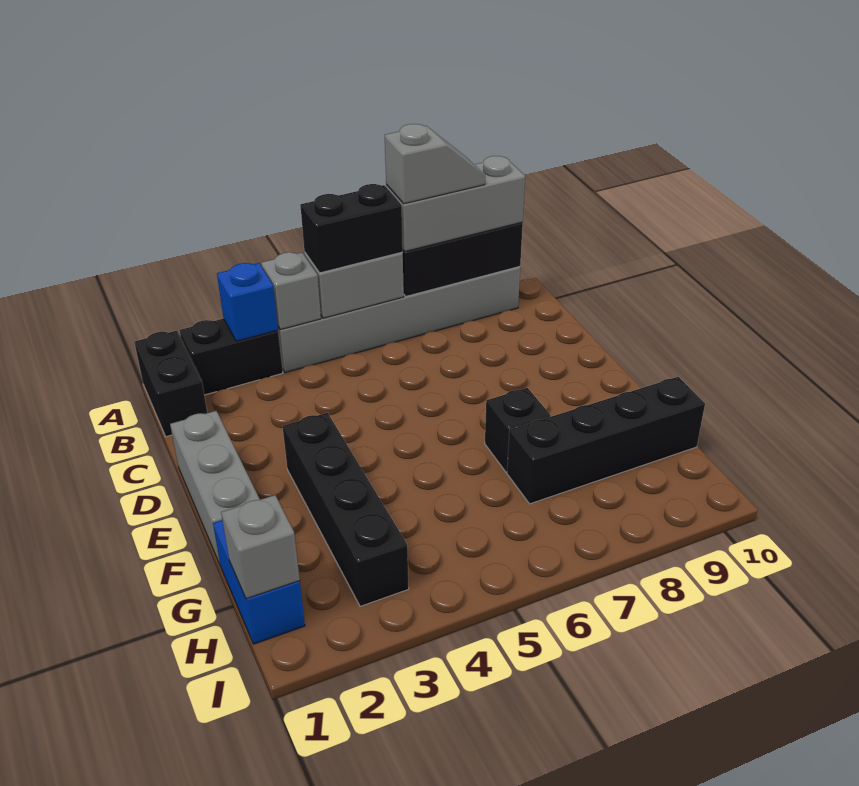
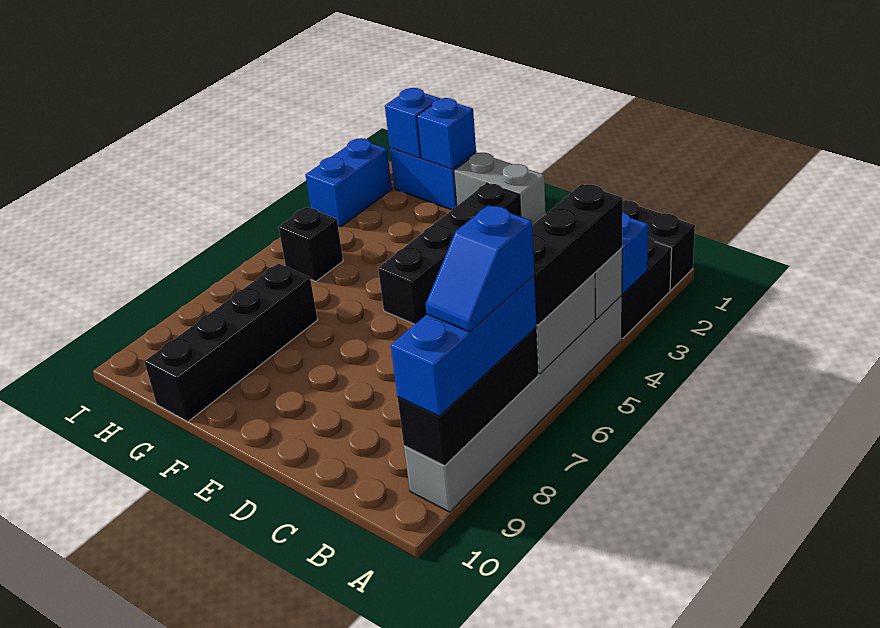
black 1x2 brick [300,184,403,273] -> black 1x3 brick [532,184,623,325]
grey 1x3 brick [386,156,525,251] -> blue 1x3 brick [391,276,537,416]
grey 1x2 slope [385,124,485,204] -> blue 1x2 slope [426,205,534,332]
grey 1x3 brick [170,411,260,566] -> grey 1x2 brick [454,153,546,225]
black 1x4 brick [283,413,409,606] -> black 1x4 brick turned to [378,183,521,324]
black 1x1 brick [485,388,551,472] -> black 1x1 brick moved to [278,207,343,281]
none -> blue 1x1 brick [417,98,476,169]
grey 1x1 brick [221,495,300,599] -> blue 1x1 brick [385,88,440,158]
none -> blue 1x2 brick [306,138,392,227]

